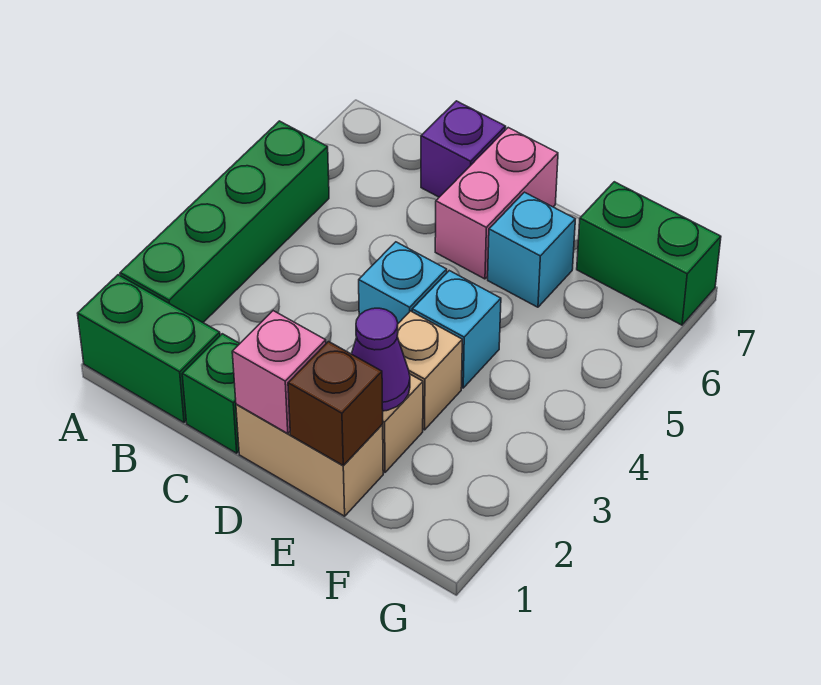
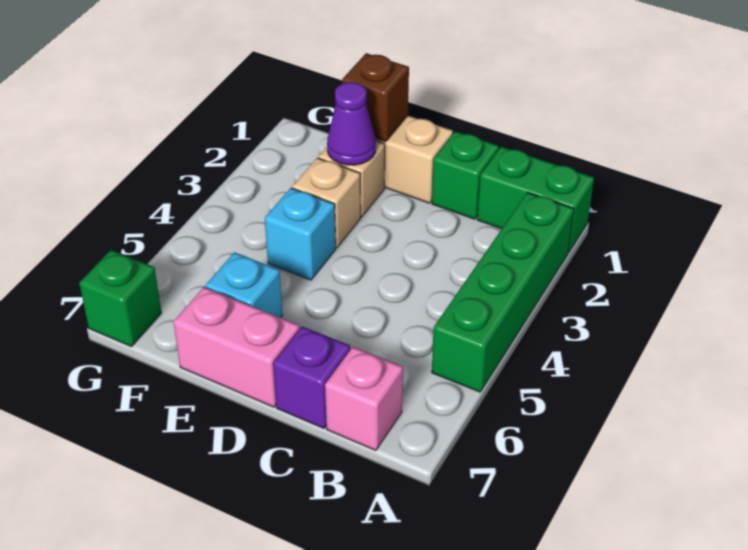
pink 1x1 brick [232,311,326,434] -> pink 1x1 brick moved to [325,347,403,451]
cyan 1x1 brick [359,242,447,323] -> none
pink 1x2 brick [435,128,558,279] -> pink 1x2 brick turned to [174,287,300,407]
green 1x2 brick [577,182,721,325] -> green 1x1 brick [79,250,162,347]

